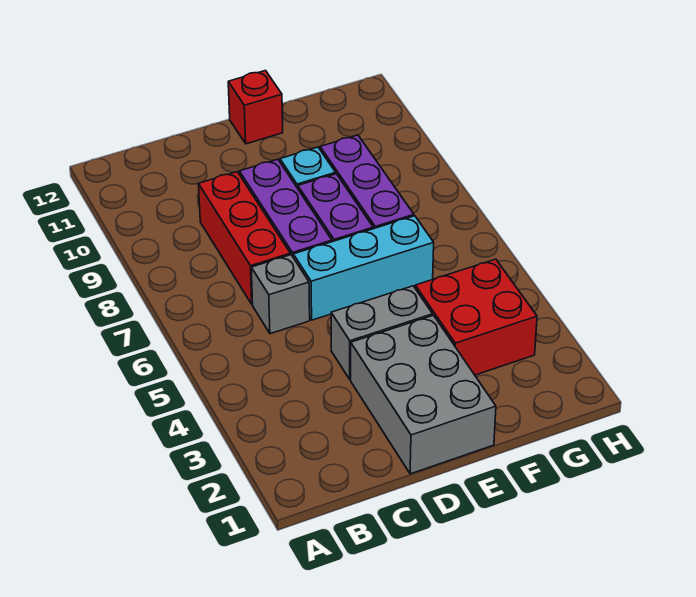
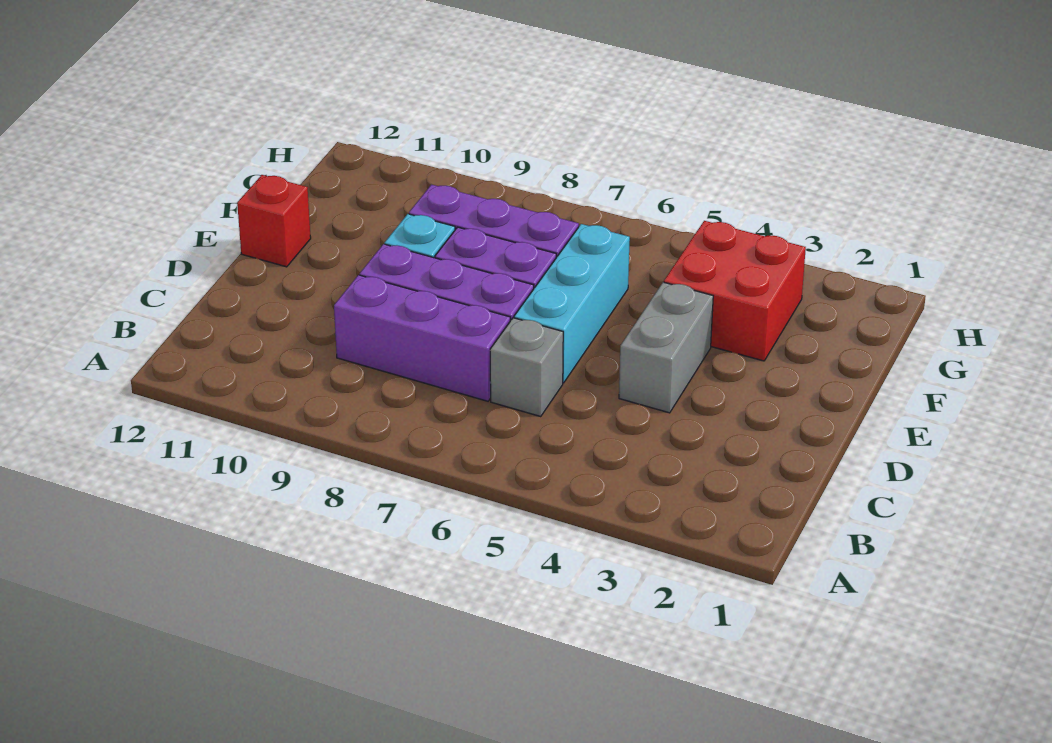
red 1x3 brick [199,172,290,304] -> purple 1x3 brick [334,275,510,401]
grey 2x3 brick [351,315,496,474] -> none

